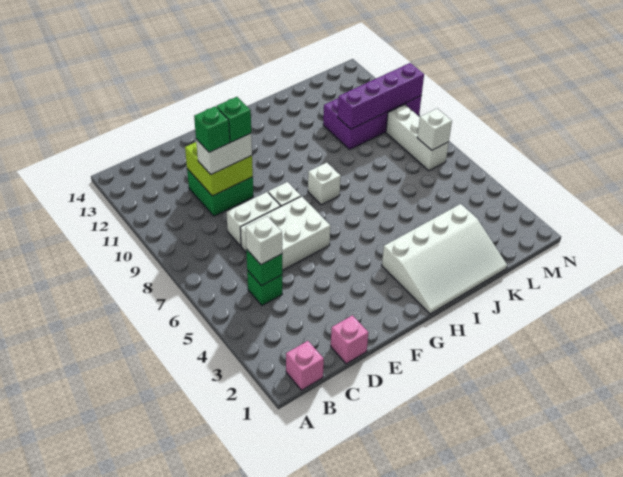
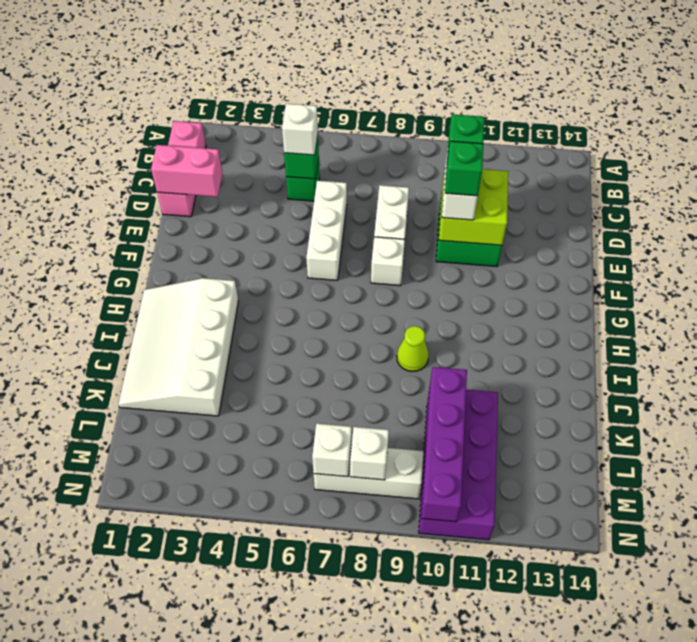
none -> pink 1x2 brick [151,145,222,197]
white 2x3 brick [240,196,330,270] -> white 1x3 brick [306,181,347,280]
white 1x1 brick [308,163,341,205] -> white 1x1 brick moved to [350,427,389,480]
none -> lime 1x1 cone [397,326,429,372]

